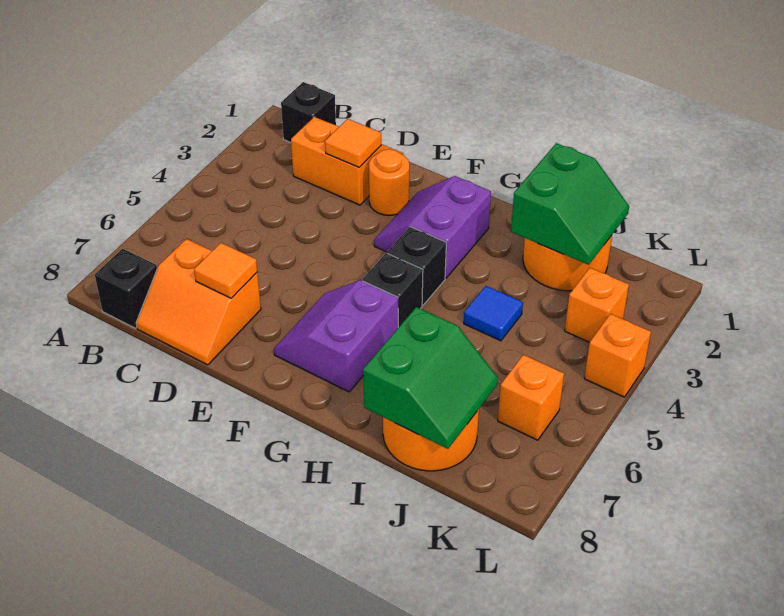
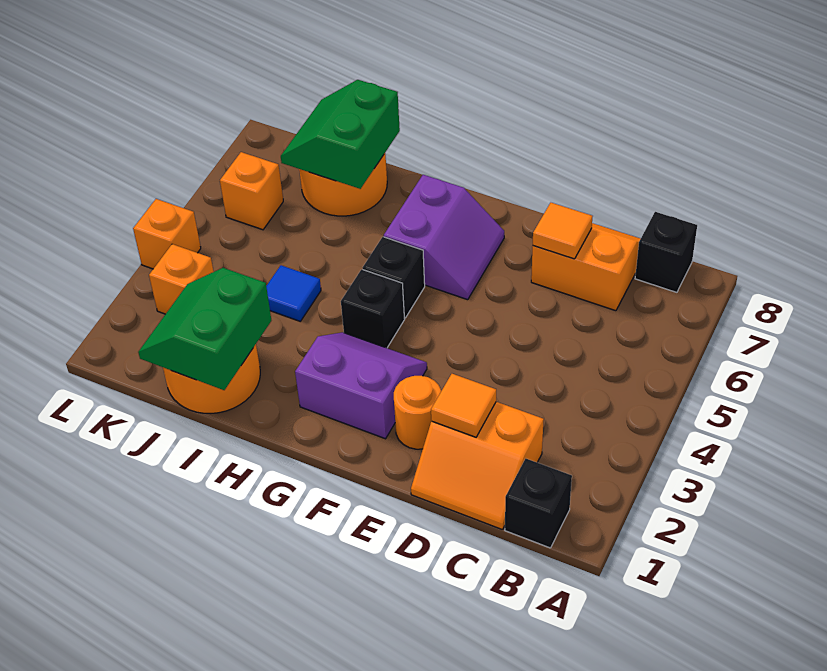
purple 2x2 slope [374,176,491,278] -> purple 2x2 slope turned to [295,332,427,439]

